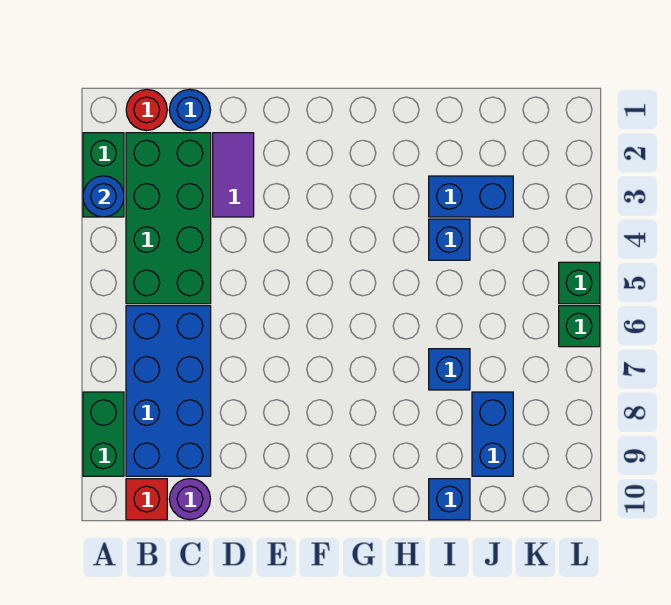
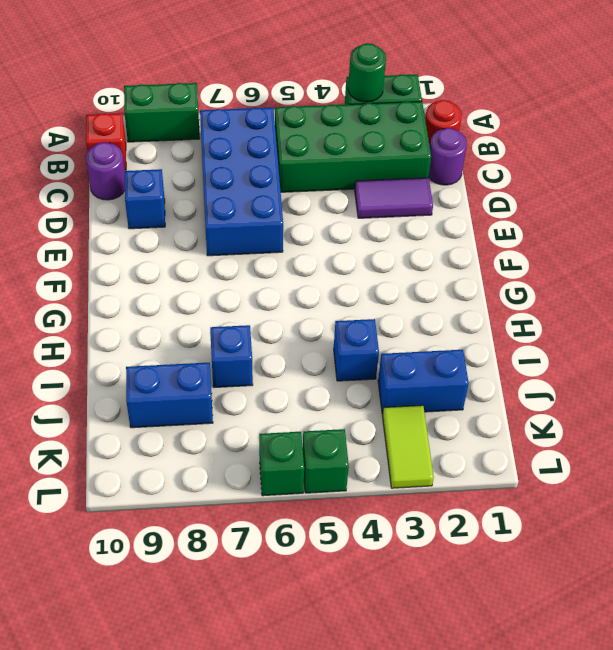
blue 1x1 round brick [83,176,124,217] -> green 1x1 round brick [348,43,386,102]
blue 2x4 brick [126,306,211,476] -> blue 2x4 brick turned to [200,107,283,256]
blue 1x1 round brick [169,89,210,130] -> purple 1x1 round brick [428,128,467,185]
blue 1x2 brick [429,176,513,217] -> blue 1x2 brick turned to [378,350,469,414]
blue 1x1 brick [429,479,470,520] -> blue 1x1 brick moved to [125,169,165,229]
none -> lime 1x2 tile [383,405,434,488]

